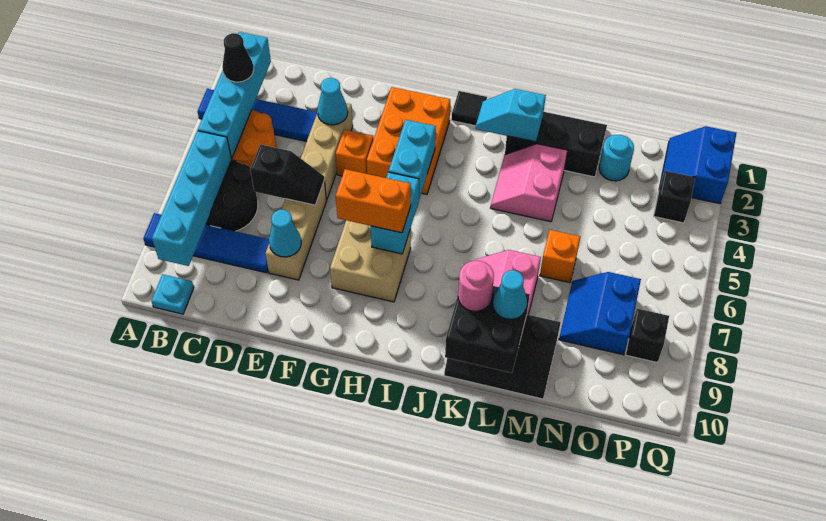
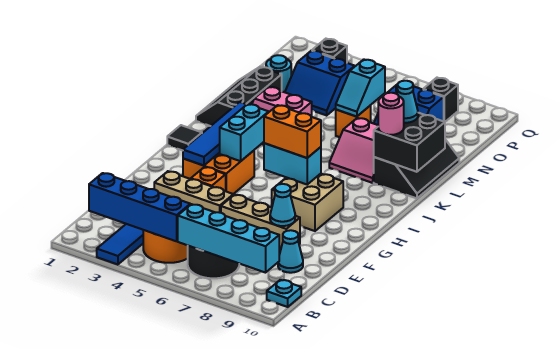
blue 1x4 tile [143,213,269,273] -> blue 1x4 tile moved to [183,102,247,166]
cyan 1x4 brick [198,32,271,158] -> blue 1x4 brick [89,173,190,241]
black 1x1 cone [222,33,254,82] -> none
black 1x2 slope [250,144,324,205] -> none
cyan 1x1 cone [317,78,348,125] -> cyan 1x1 cone moved to [278,230,303,273]
orange 2x3 brick [367,87,450,195] -> orange 2x2 brick [183,151,254,194]
orange 1x2 brick [335,169,411,233] -> orange 1x2 brick turned to [264,105,321,158]
cyan 1x2 brick [389,120,436,199] -> cyan 1x2 brick turned to [220,104,269,161]
cyan 1x2 slope [476,89,546,142] -> cyan 1x2 slope moved to [336,59,385,117]
blue 2x2 slope [660,126,736,204] -> blue 2x2 slope moved to [285,51,355,115]

